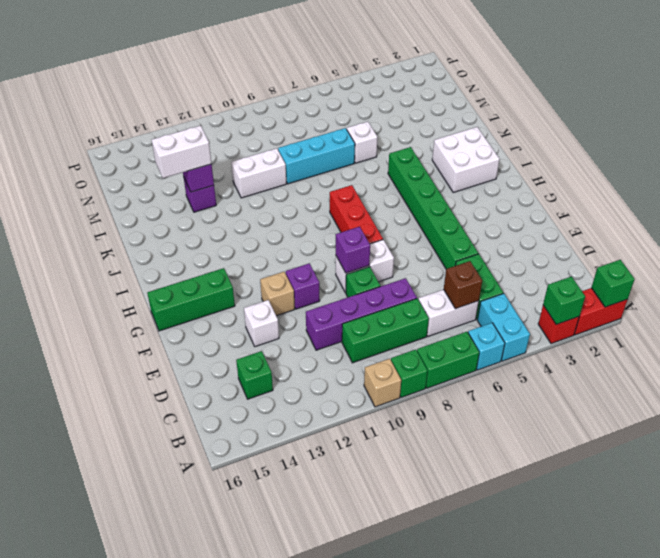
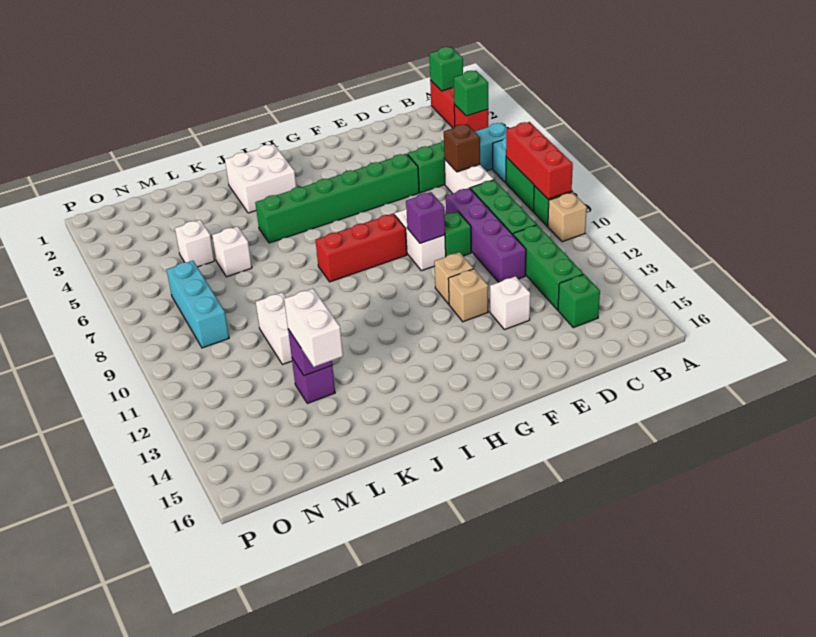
none -> red 1x3 brick [506,122,573,199]
purple 1x1 brick [286,263,320,309] -> tan 1x1 brick [434,252,473,304]
green 1x3 brick [148,268,235,331] -> green 1x3 brick moved to [513,225,583,310]
cyan 1x3 brick [278,128,355,184] -> cyan 1x3 brick moved to [166,261,229,348]
none -> white 1x1 brick [175,220,215,267]

